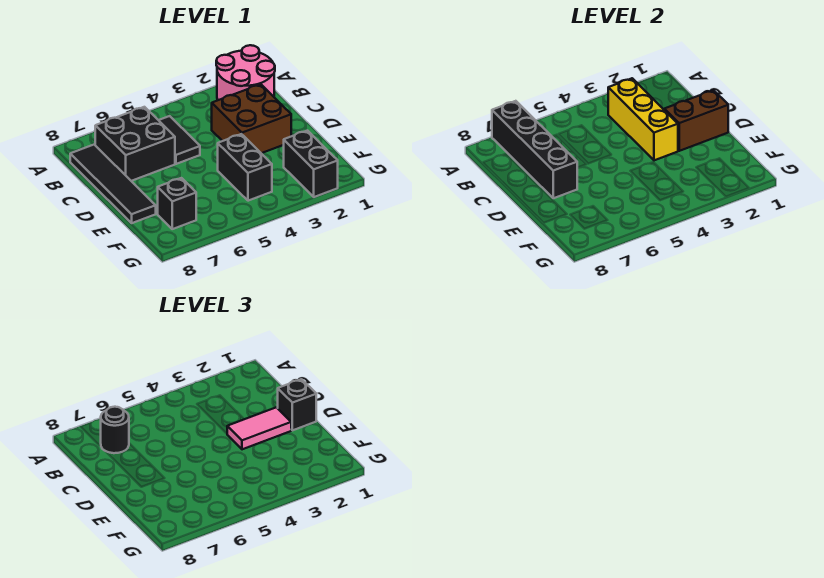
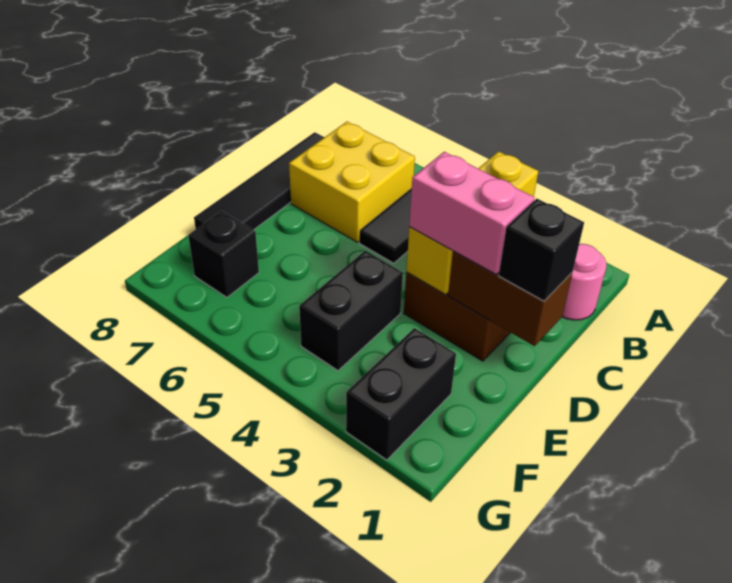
pink 2x2 round brick [216,45,275,100] -> pink 1x1 round brick [562,244,606,320]
black 1x4 brick [492,101,577,198] -> none
black 2x2 brick [95,107,175,181] -> yellow 2x2 brick [289,122,415,242]
black 1x1 round brick [101,407,129,453] -> none
pink 1x2 tile [227,407,291,449] -> pink 1x2 brick [409,152,535,274]

